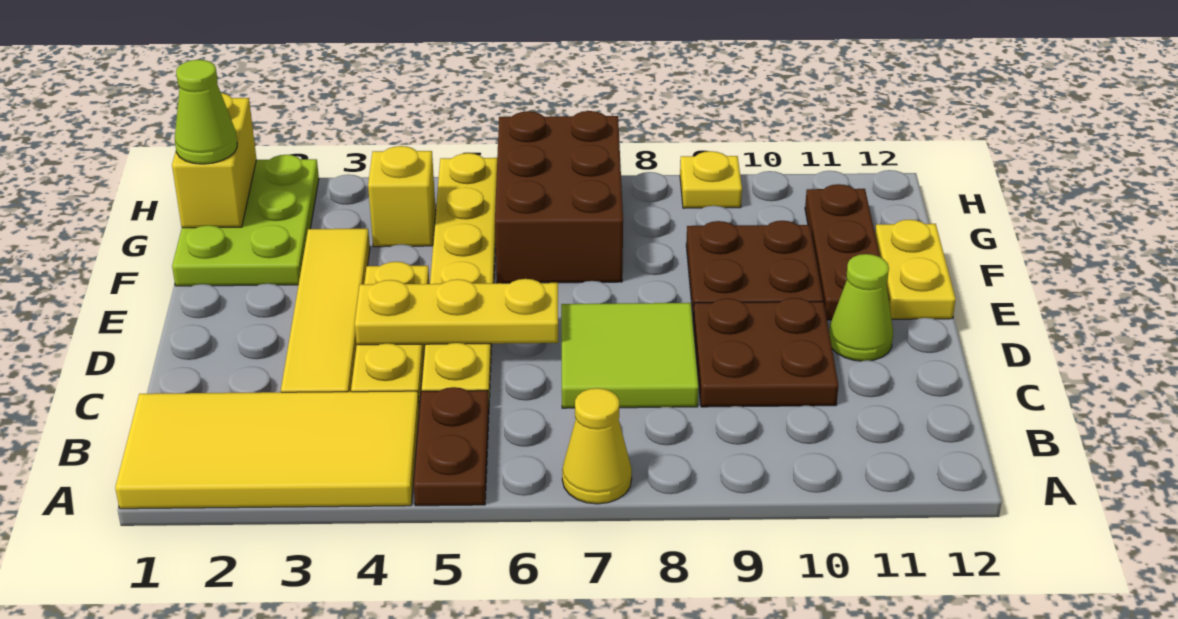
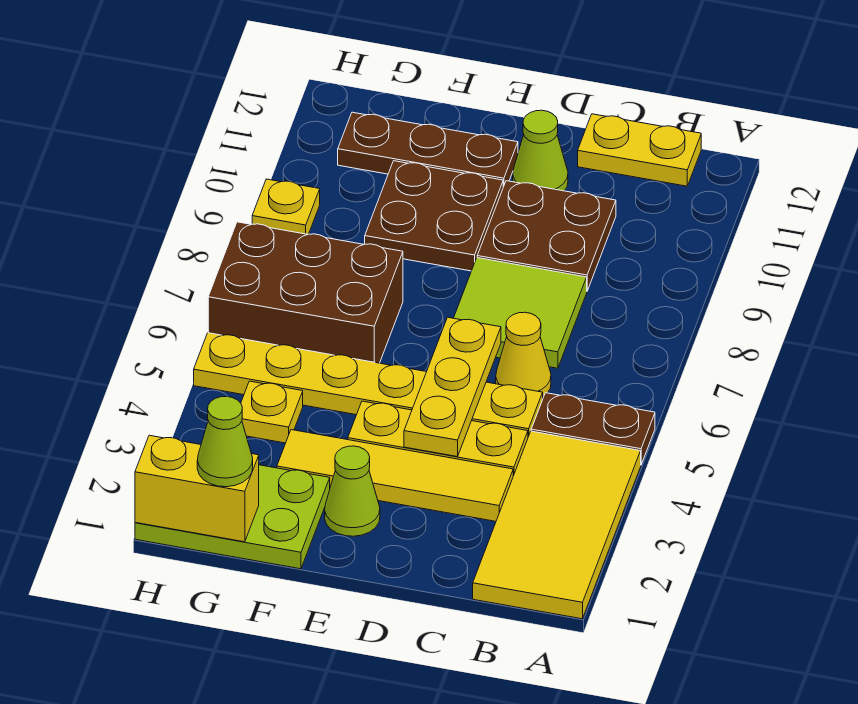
yellow 1x1 cone [562,388,632,504] -> yellow 1x1 cone moved to [496,312,551,397]
none -> lime 1x1 cone [325,446,380,536]
yellow 1x2 plate [875,220,956,319] -> yellow 1x2 plate moved to [578,114,701,186]
yellow 1x1 brick [368,146,436,247] -> yellow 1x1 plate [241,381,303,443]

